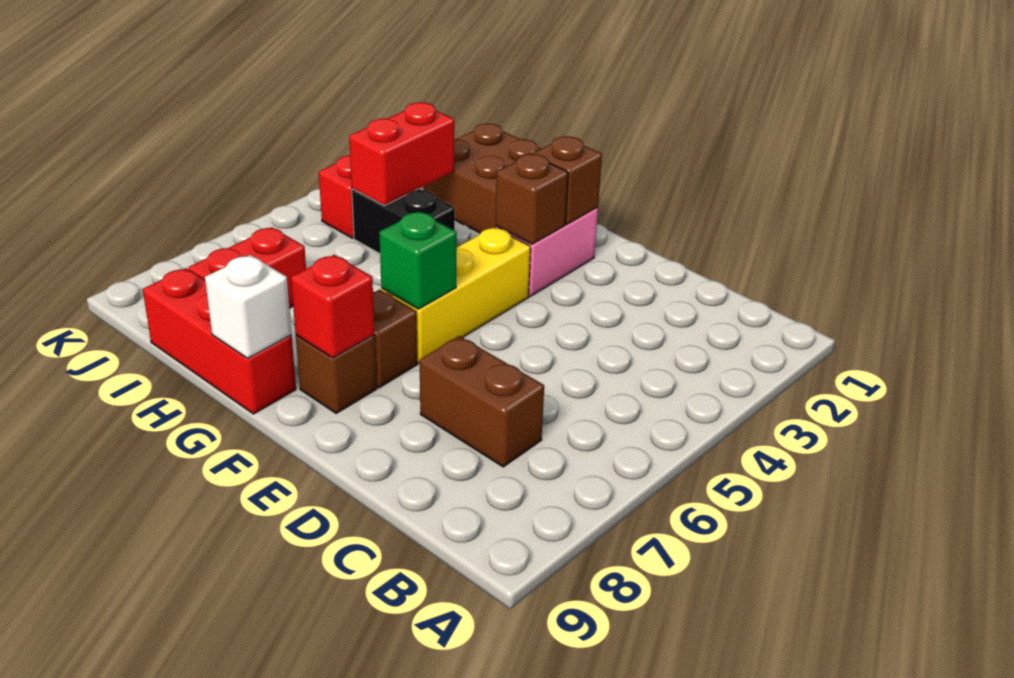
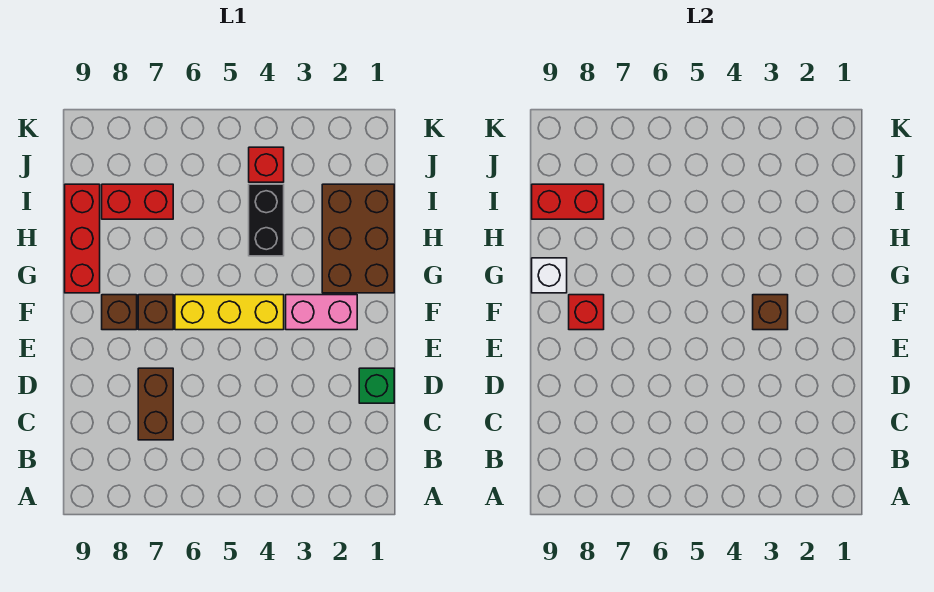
brown 1x1 brick [533,136,602,225] -> none
green 1x1 brick [379,212,457,309] -> green 1x1 brick moved to [359,368,394,403]
red 1x2 brick [349,102,454,206] -> red 1x2 brick moved to [532,184,604,219]

